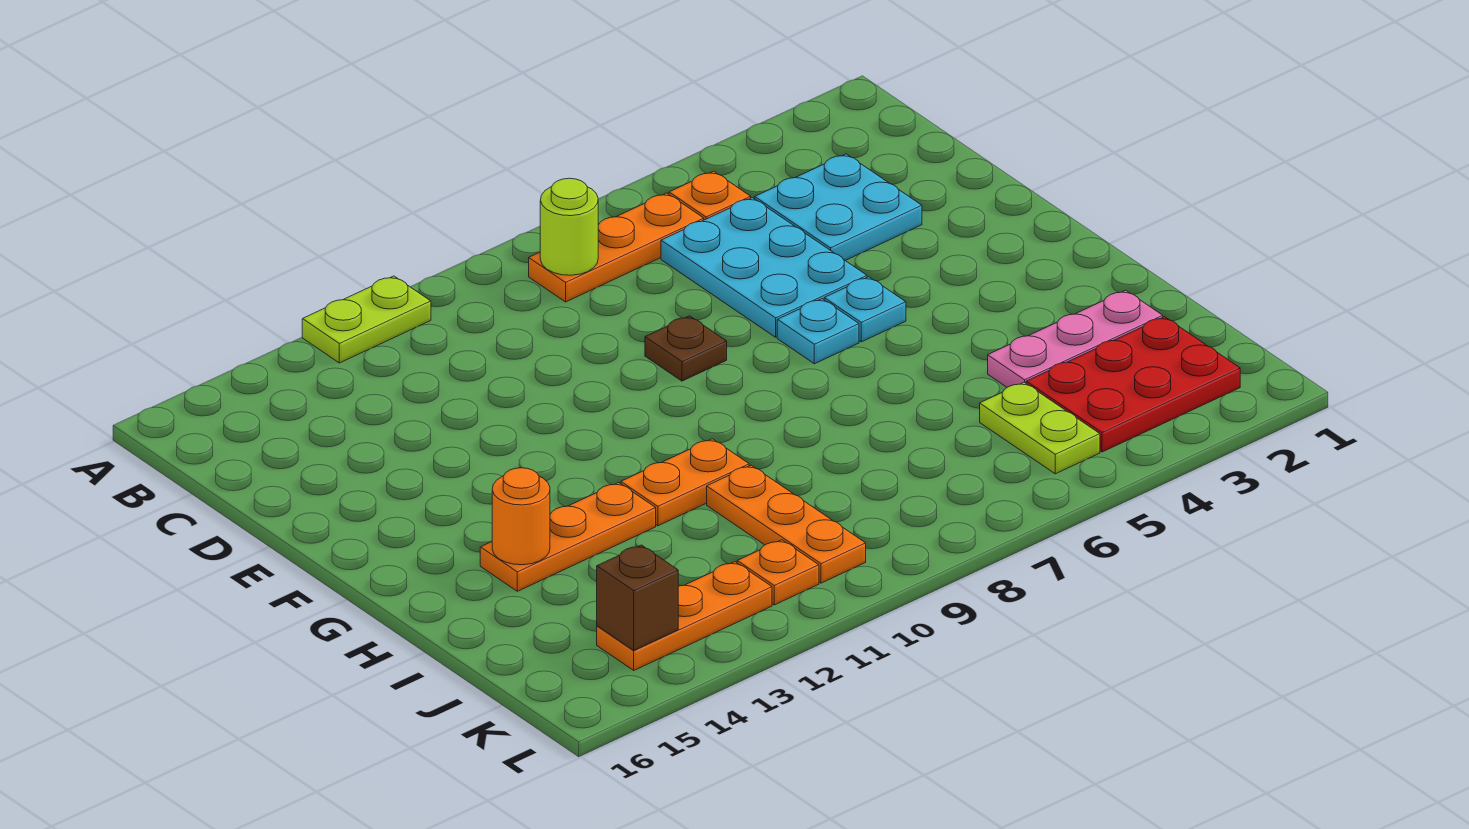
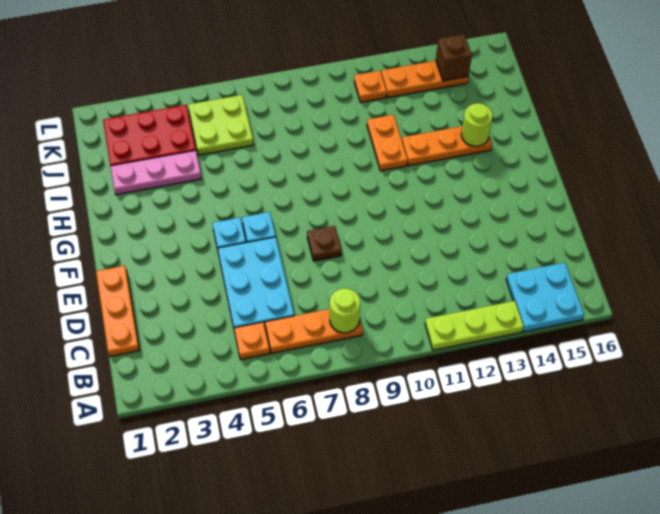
lime 1x2 plate [302,276,431,363] -> lime 1x3 plate [425,301,524,350]
cyan 2x2 plate [755,154,922,261] -> cyan 2x2 plate moved to [506,263,584,332]
orange 1x2 plate [621,439,749,526] -> orange 1x2 plate turned to [367,115,408,171]
orange 1x1 round brick [492,468,550,565] -> lime 1x1 round brick [461,103,493,146]
orange 1x3 plate [707,465,866,583] -> orange 1x3 plate moved to [96,266,140,356]
lime 1x2 plate [980,382,1100,474] -> lime 2x2 plate [188,95,253,155]

